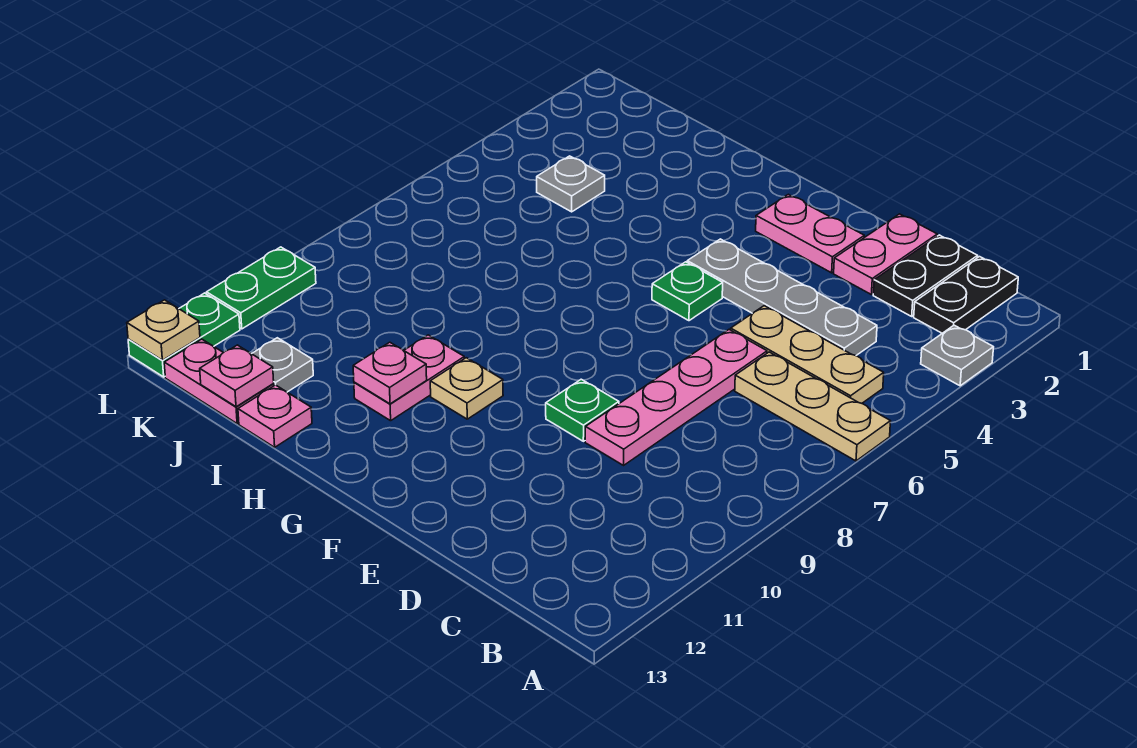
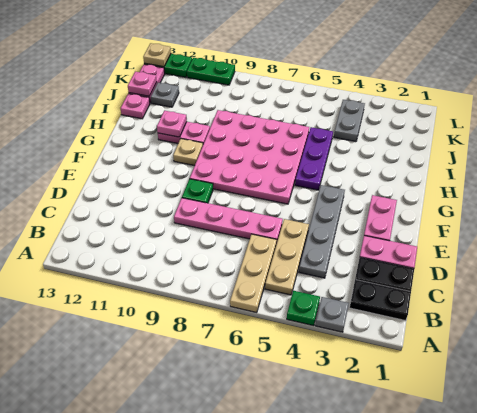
green 1x1 plate [652,262,723,321] -> green 1x1 plate moved to [287,291,320,326]
none -> pink 4x4 plate [190,110,309,204]
none -> purple 1x3 plate [295,127,333,190]
grey 1x1 plate [537,156,605,212] -> grey 1x2 plate [334,100,365,142]

